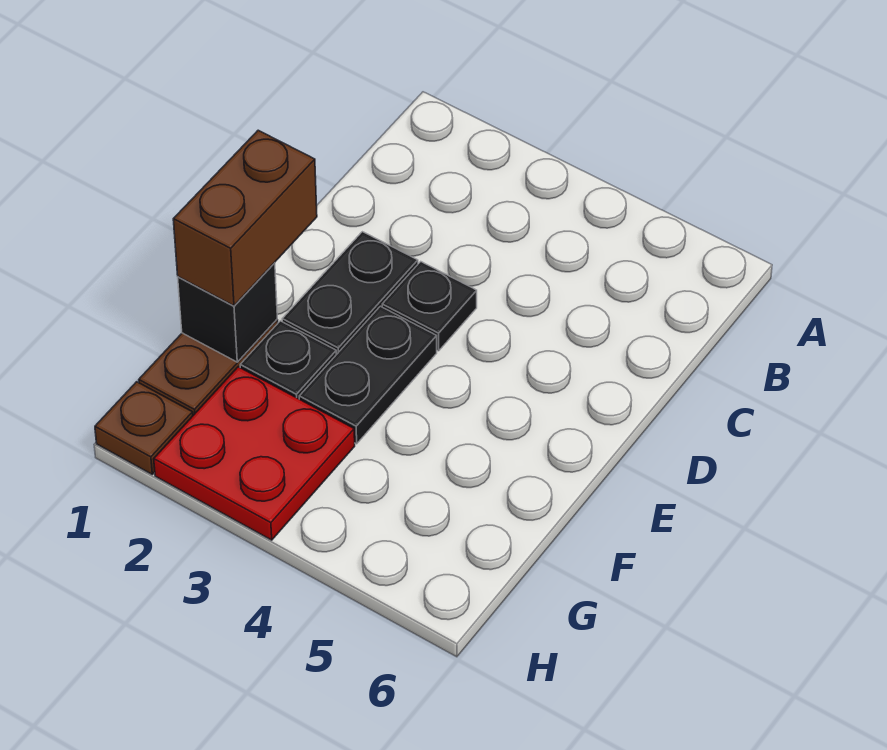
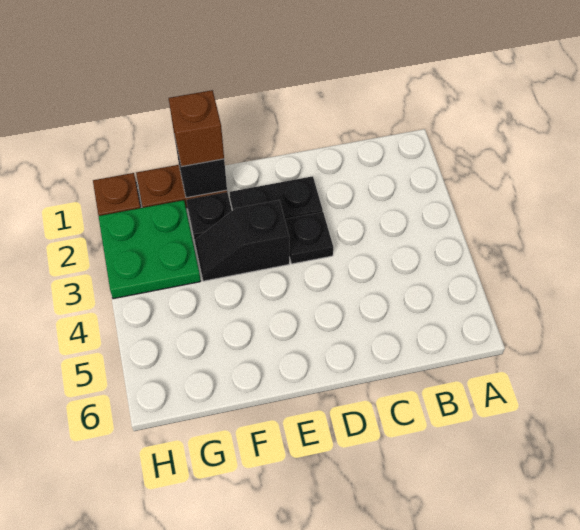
brown 1x2 brick [173,130,317,306] -> brown 1x1 brick [169,90,224,167]
black 1x2 plate [299,306,437,444] -> black 1x2 slope [194,200,289,281]
red 2x2 plate [154,367,355,540] -> green 2x2 plate [99,200,201,299]

